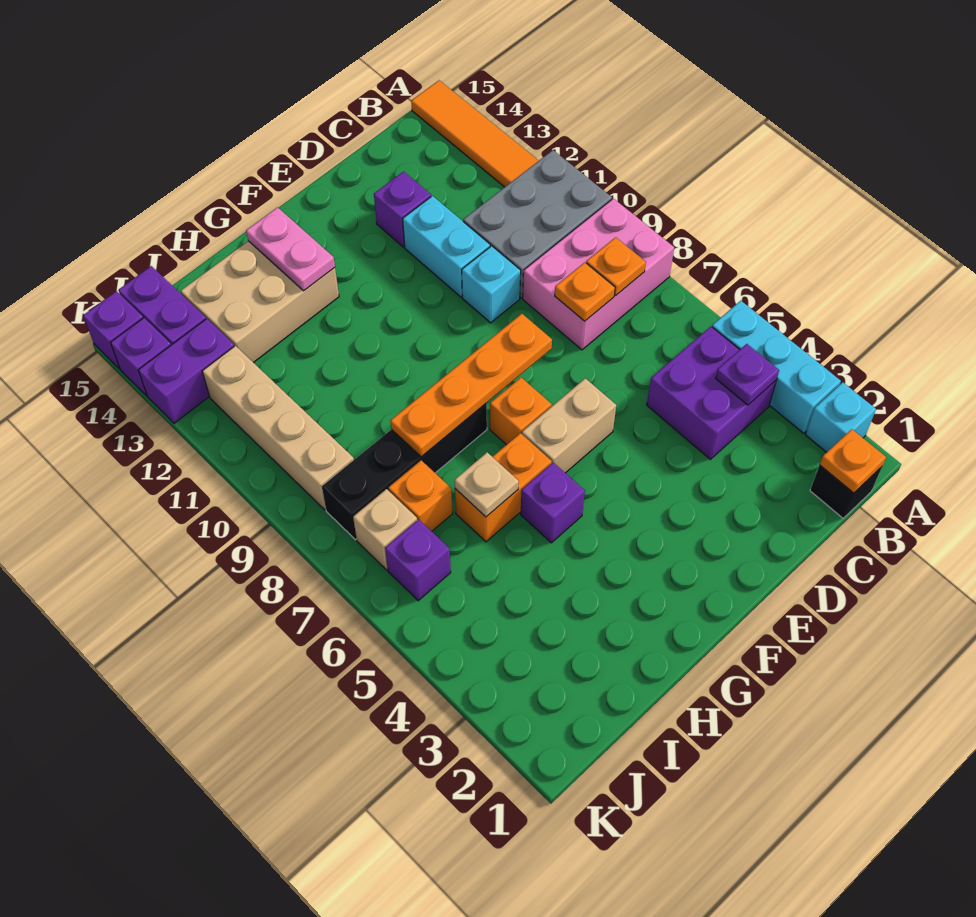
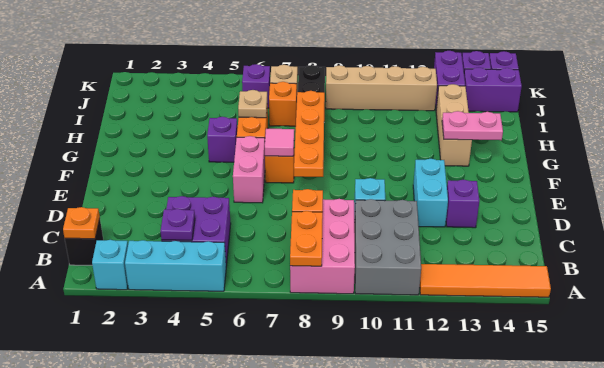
orange 1x1 plate [586,237,646,296] -> orange 1x2 plate [290,211,323,266]
cyan 1x2 brick [403,196,490,297] -> cyan 1x2 brick turned to [413,159,448,227]
tan 1x2 brick [522,378,616,473] -> pink 1x2 brick [233,136,265,203]
none -> pink 1x1 tile [265,129,294,156]
tan 2x3 brick [181,241,339,363] -> tan 1x3 brick [436,84,472,166]

